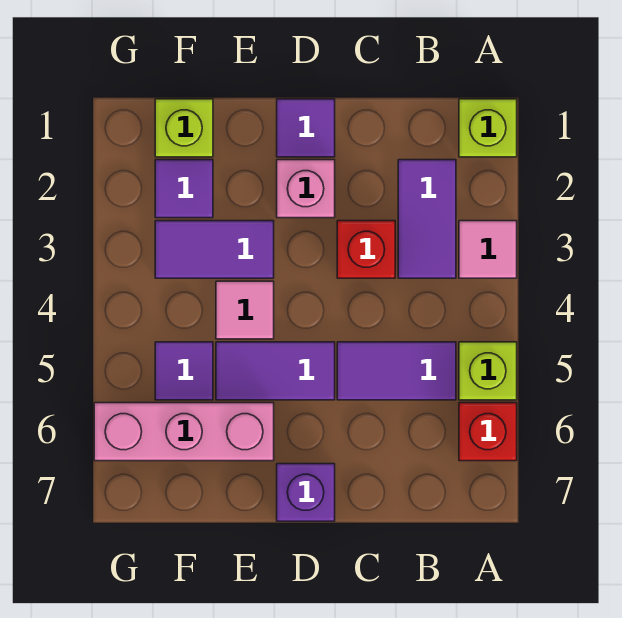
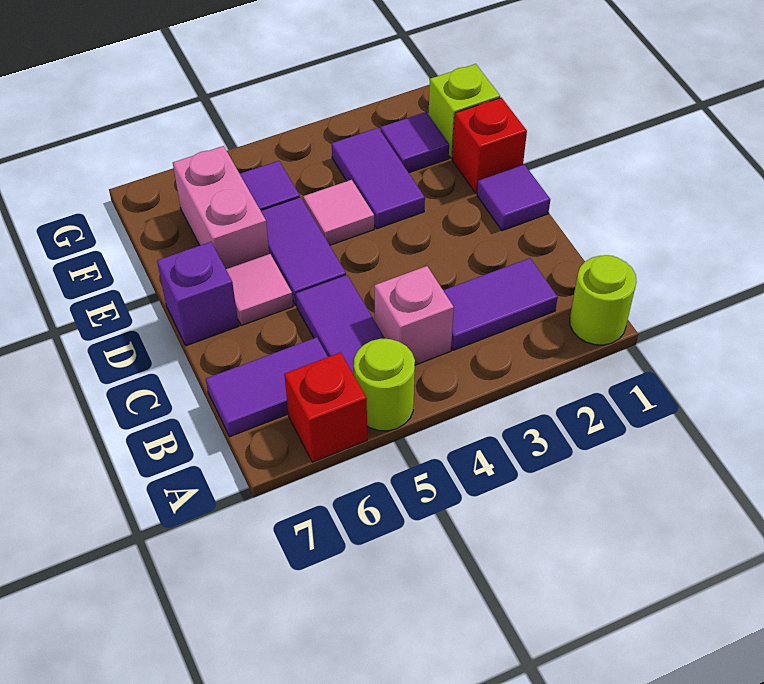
lime 1x1 brick [459,99,517,157] -> lime 1x1 round brick [570,255,637,345]
pink 1x1 tile [459,221,517,278] -> pink 1x1 tile moved to [226,254,293,325]
lime 1x1 brick [459,342,517,400] -> lime 1x1 round brick [354,339,415,431]
none -> purple 1x2 tile [206,337,328,437]
red 1x1 brick [337,221,395,278] -> red 1x1 brick moved to [452,97,527,194]
pink 1x1 brick [277,160,335,218] -> pink 1x1 brick moved to [374,266,454,365]
pink 1x3 brick [94,403,274,461] -> pink 1x2 brick [173,146,269,269]

